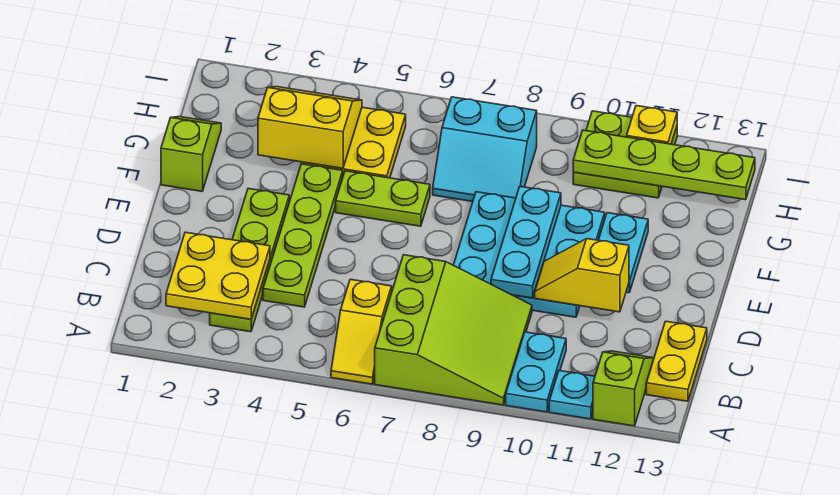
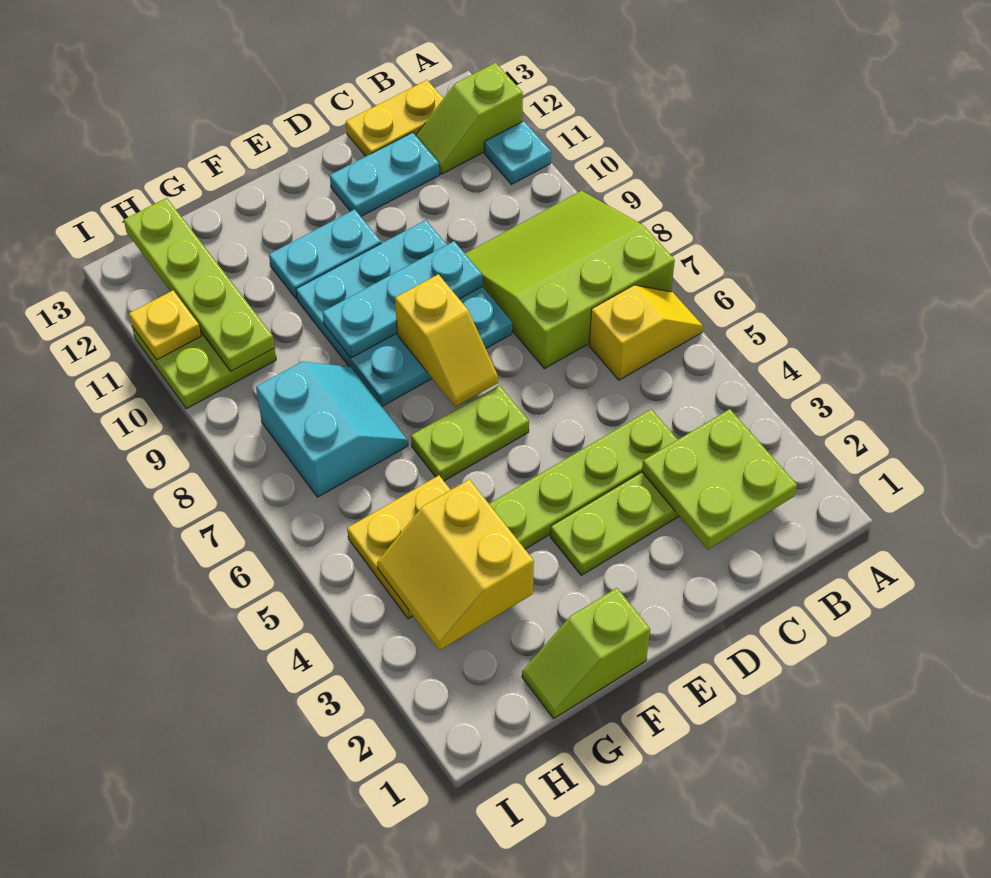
cyan 1x2 plate [506,332,566,412] -> cyan 1x2 plate moved to [330,132,440,216]
yellow 2x2 plate [166,232,270,319] -> lime 2x2 plate [642,409,797,549]
yellow 1x2 slope [535,239,629,312] -> yellow 1x2 slope moved to [395,274,498,407]
lime 1x2 plate [336,171,430,226] -> lime 1x2 plate turned to [411,385,529,481]

